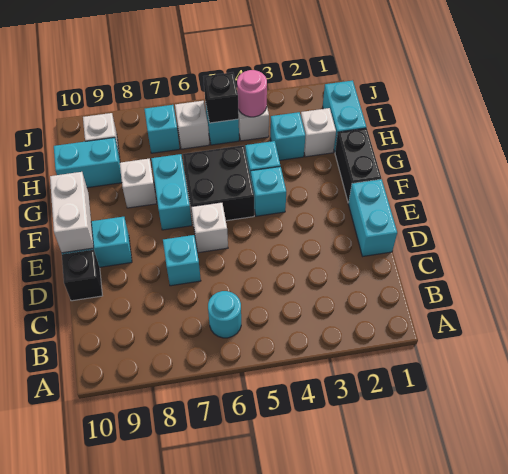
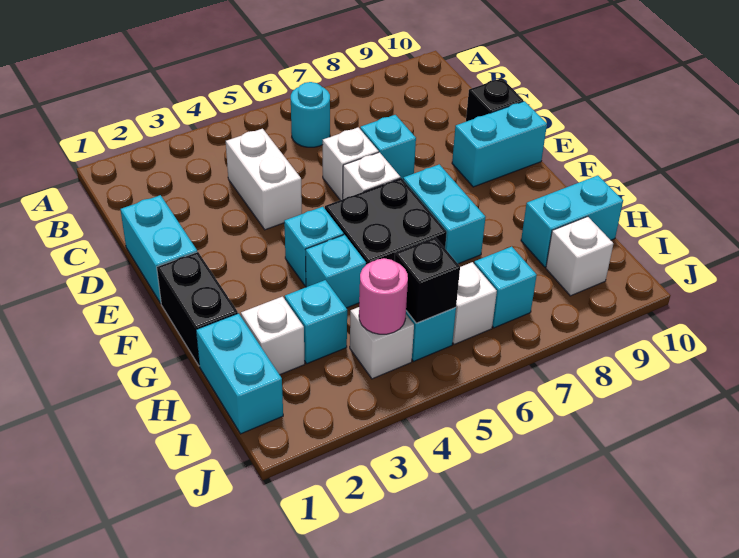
white 1x2 brick [50,172,94,253] -> white 1x2 brick moved to [226,129,302,230]
white 1x1 brick [120,159,157,208] -> white 1x1 brick moved to [323,127,379,200]

